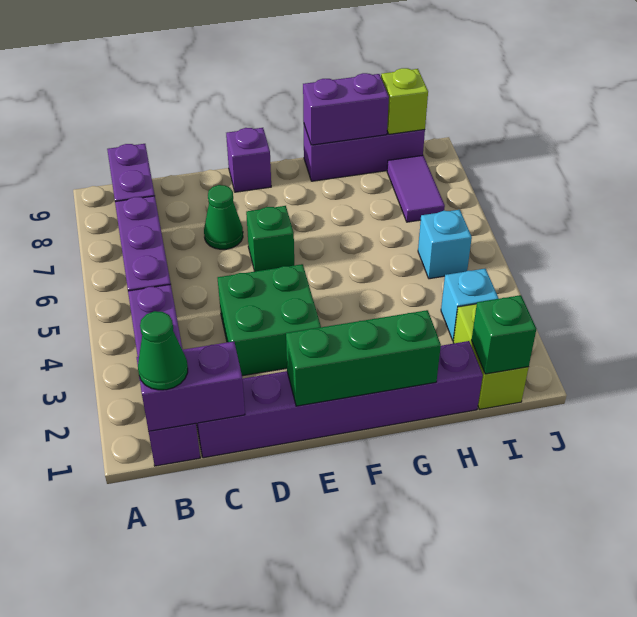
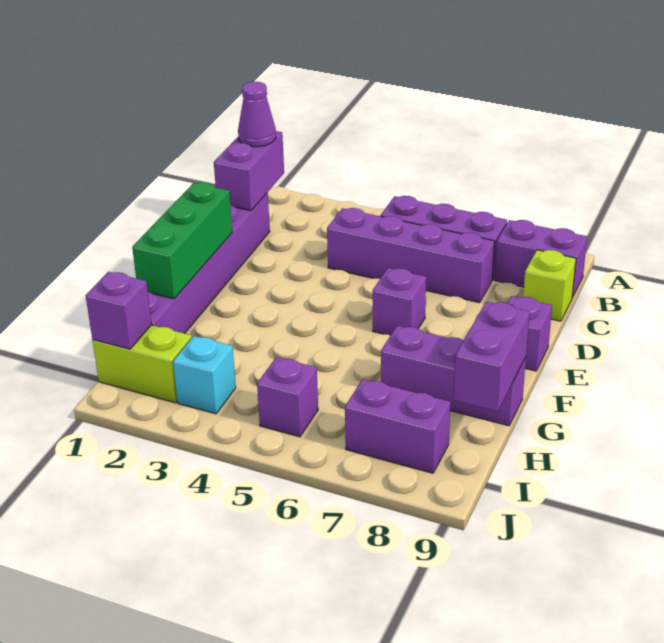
purple 1x4 brick [128,284,200,466] -> purple 1x4 brick moved to [327,208,495,303]
green 1x1 cone [138,311,188,390] -> purple 1x1 cone [238,82,276,147]
green 2x2 brick [218,264,321,376] -> none
green 1x1 cone [204,185,243,249] -> none
green 1x1 brick [246,206,294,271] -> purple 1x1 brick [373,268,426,336]
purple 1x3 brick [304,125,425,181] -> purple 1x3 brick turned to [381,326,526,426]
green 1x1 brick [471,295,536,374] -> purple 1x1 brick [86,272,152,349]
cyan 1x1 brick [418,210,472,279] -> purple 1x1 brick [257,357,318,437]
purple 1x2 tile [387,155,445,222] -> purple 1x2 brick [345,379,450,473]
lime 1x1 brick [381,68,428,134] -> lime 1x1 brick moved to [523,250,576,321]

